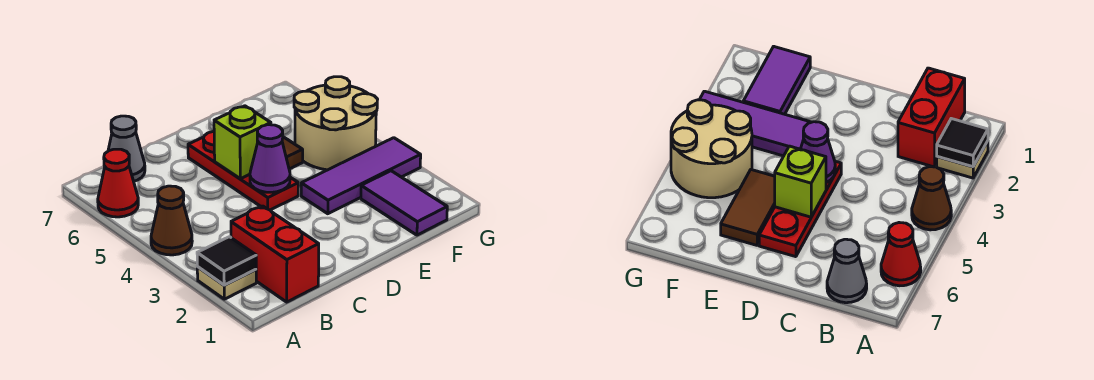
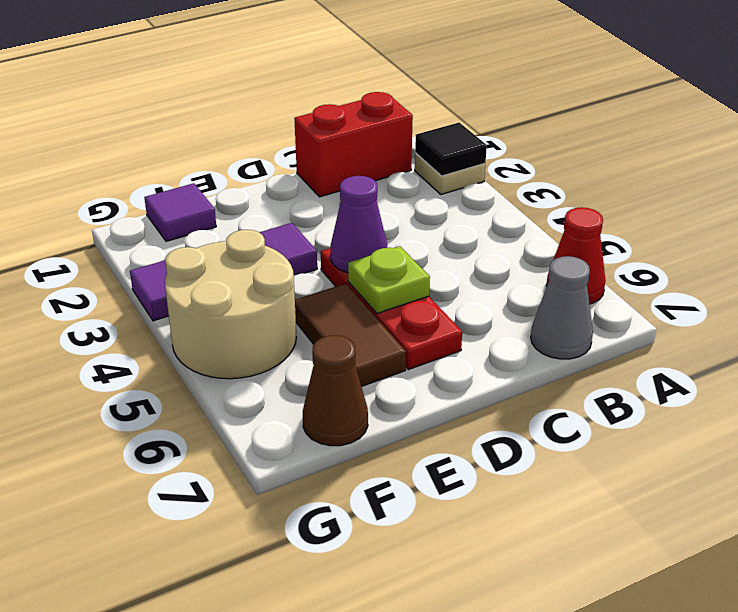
brown 1x1 cone [151,186,192,255] -> brown 1x1 cone moved to [303,335,368,446]
red 1x2 brick [231,206,319,302] -> red 1x2 brick turned to [294,92,413,197]
lime 1x1 brick [214,106,271,179] -> lime 1x1 plate [348,246,430,314]
purple 1x2 tile [361,171,447,235] -> purple 1x1 tile [144,183,216,241]

